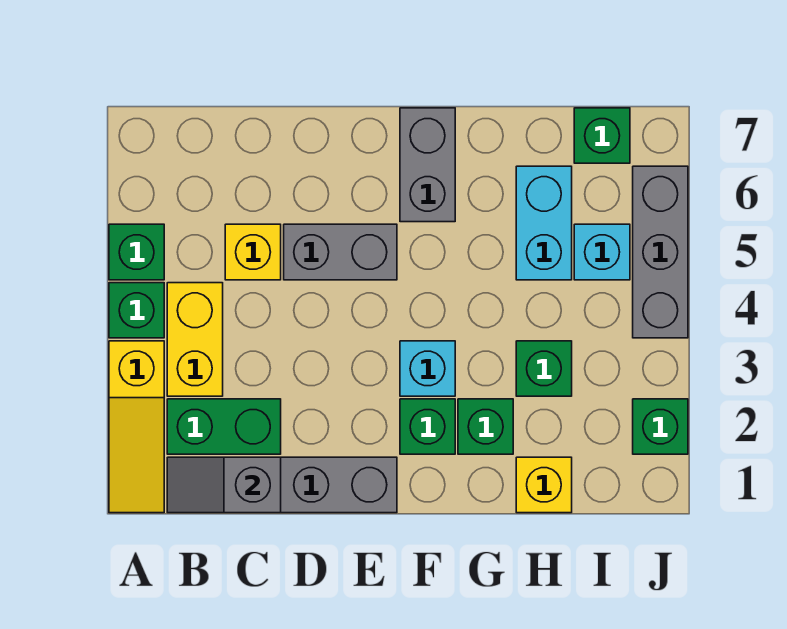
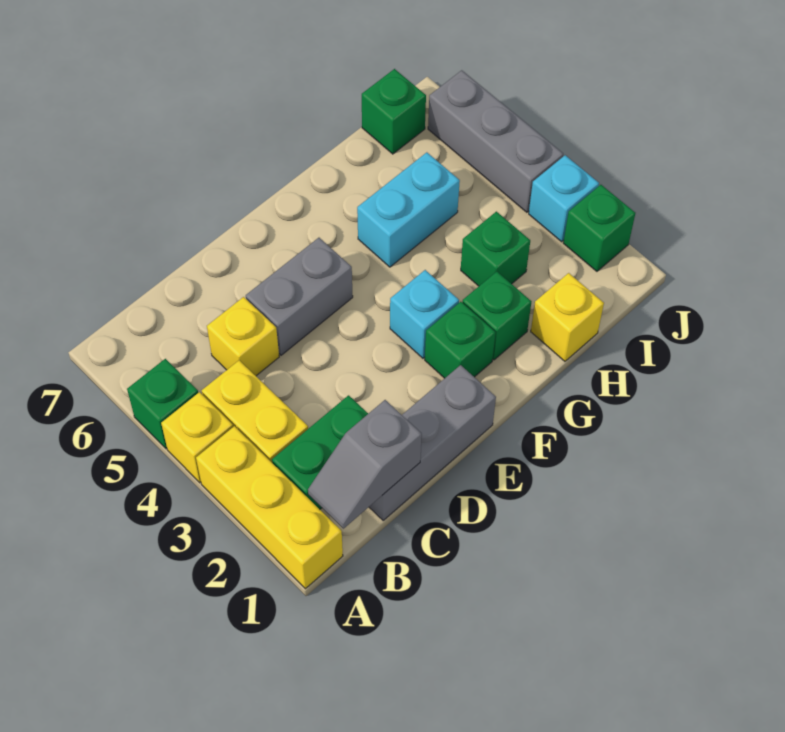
yellow 1x3 slope [109,341,164,513] -> yellow 1x3 brick [196,426,343,589]
green 1x1 brick [109,283,164,338] -> yellow 1x1 brick [161,392,233,483]
grey 1x2 brick [400,108,455,222] -> none
cyan 1x2 brick [516,166,572,280] -> cyan 1x2 brick turned to [357,152,460,267]
cyan 1x1 brick [574,224,630,280] -> cyan 1x1 brick moved to [529,155,599,242]

